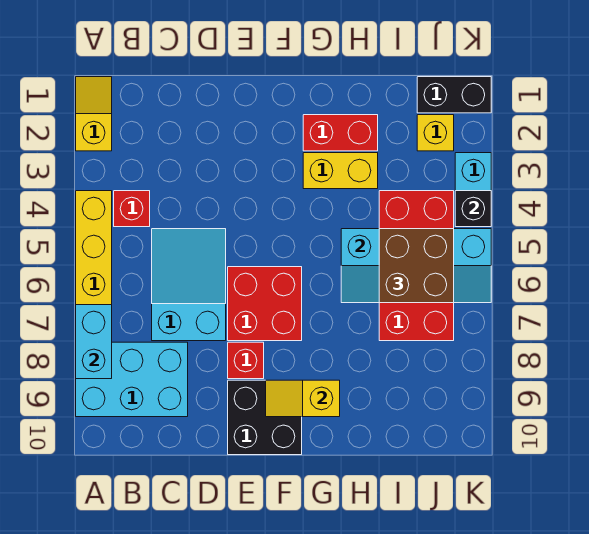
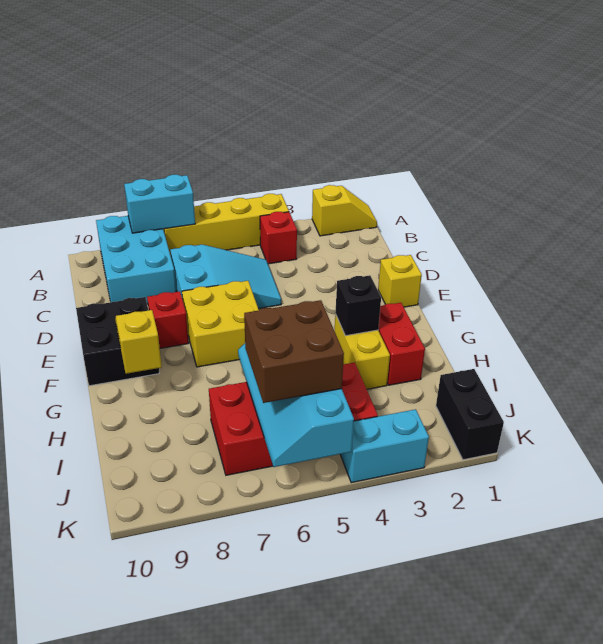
red 2x2 brick [228,267,302,341] -> yellow 2x2 brick [182,281,259,367]
yellow 1x1 brick [417,115,454,151] -> yellow 1x1 brick moved to [378,255,422,307]
black 1x1 brick [455,191,491,227] -> black 1x1 brick moved to [335,275,381,336]

